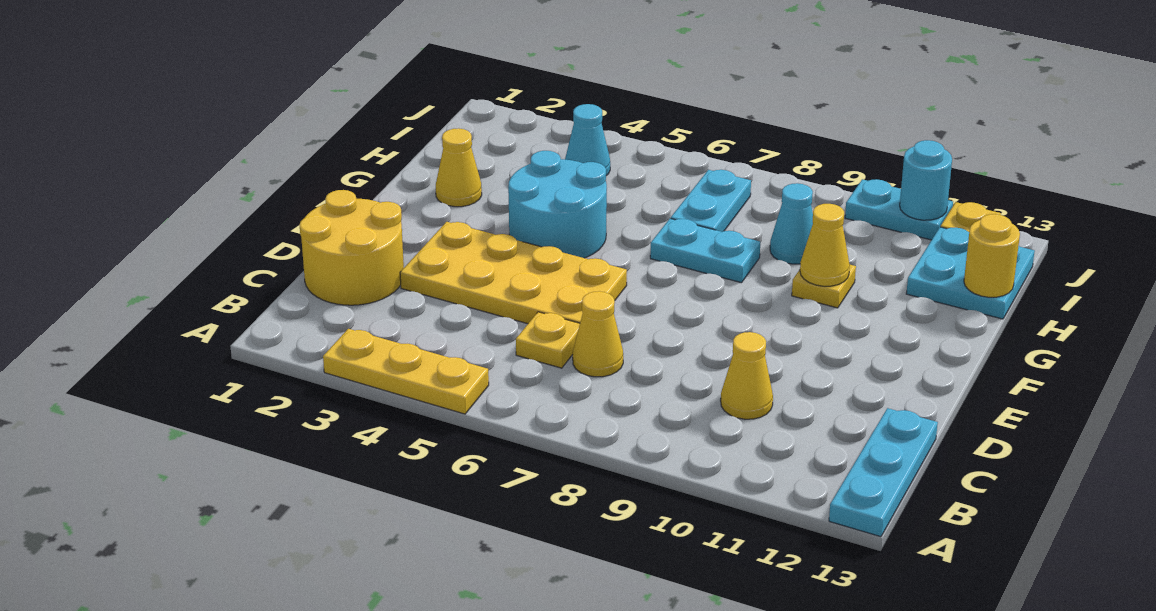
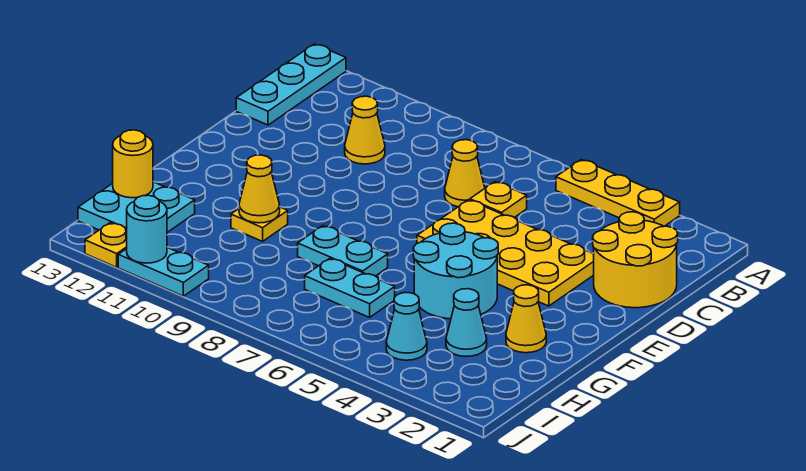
cyan 1x2 plate [671,170,751,232] -> cyan 1x2 plate turned to [305,258,395,317]
cyan 1x1 cone [770,183,813,264] -> cyan 1x1 cone moved to [446,289,487,356]

